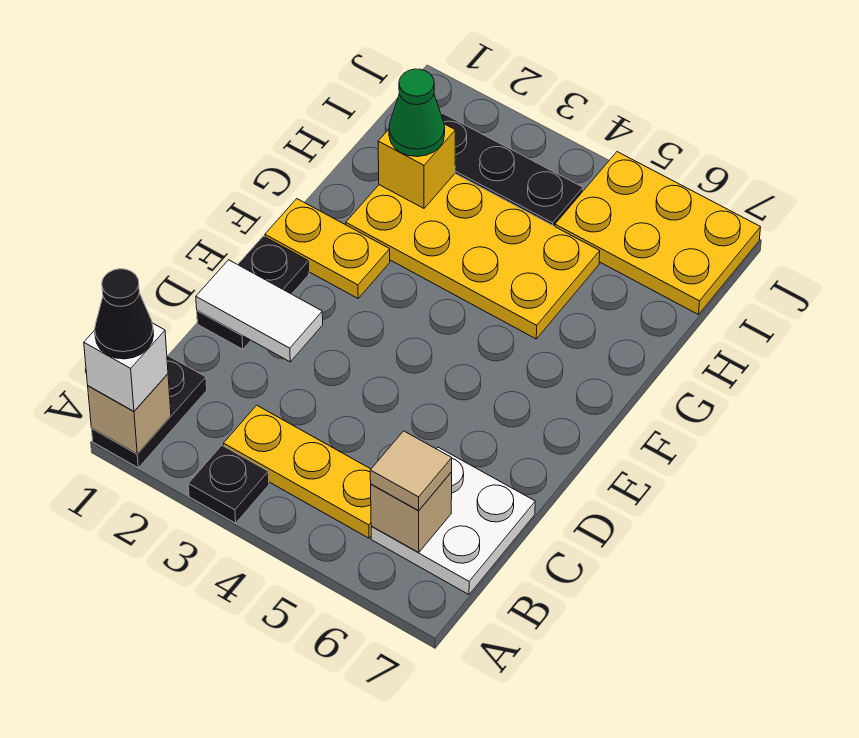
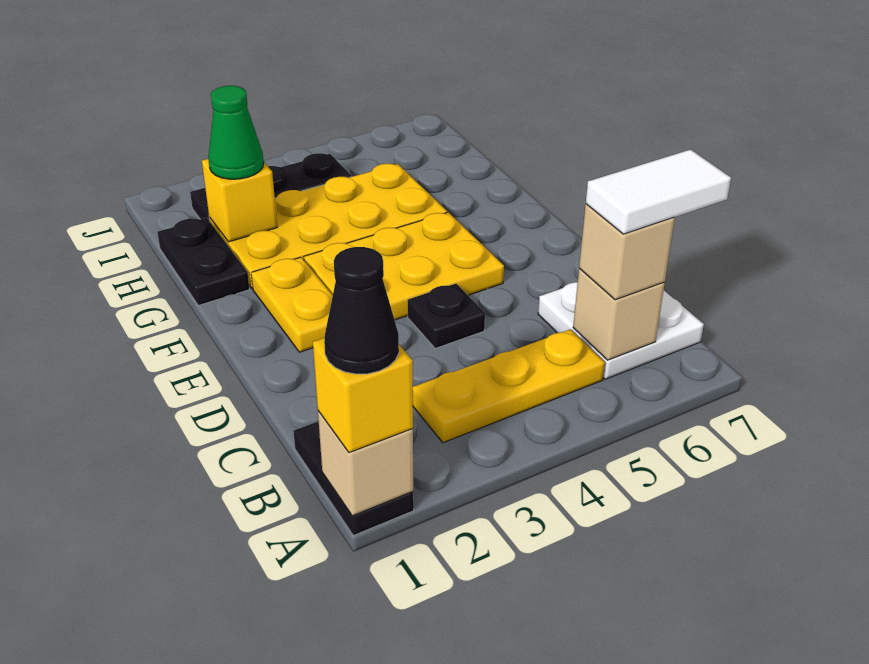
white 1x1 brick [84,323,168,411] -> yellow 1x1 brick [313,338,413,453]
black 1x1 plate [188,445,269,523] -> black 1x1 plate moved to [408,284,485,349]
tan 1x1 tile [370,431,452,510] -> tan 1x1 brick [579,204,675,300]
black 1x2 plate [197,236,309,349] -> black 1x2 plate moved to [157,218,249,306]
white 1x2 tile [196,260,323,362] -> white 1x2 tile moved to [586,150,731,234]
yellow 1x2 plate [265,199,390,298] -> yellow 1x2 plate turned to [251,257,333,352]
yellow 2x3 plate [555,152,761,315] -> yellow 2x3 plate moved to [304,212,504,320]

